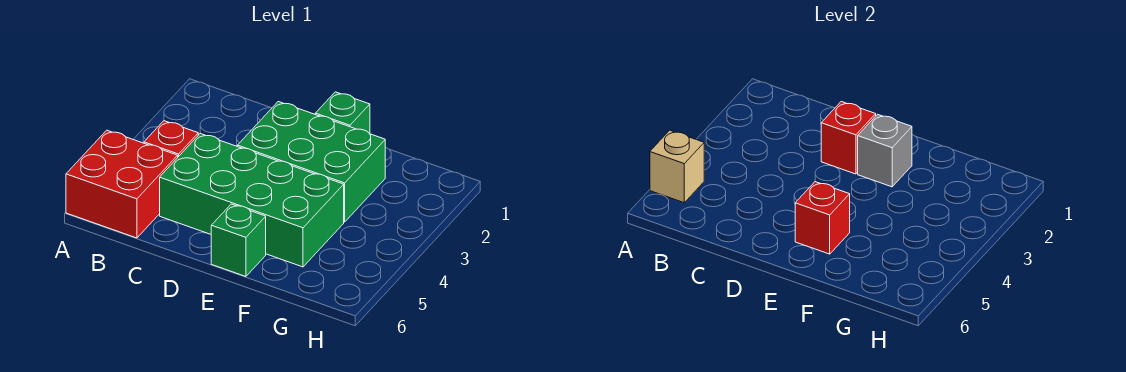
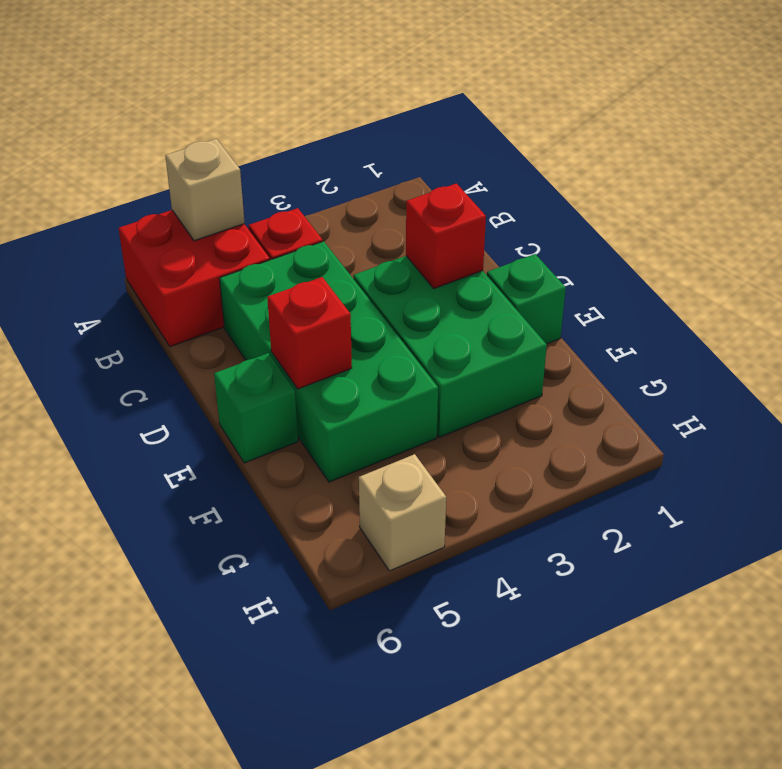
grey 1x1 brick [858,114,912,187] -> none
none -> tan 1x1 brick [359,454,446,571]

